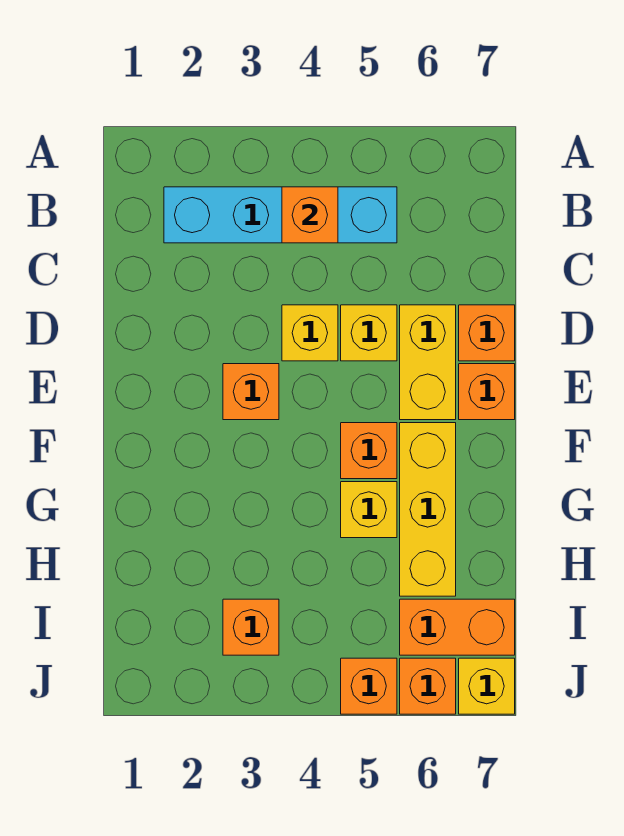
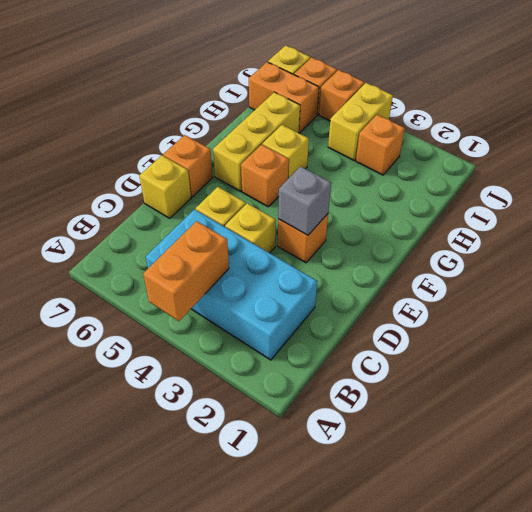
cyan 1x4 brick [164,187,397,243] -> cyan 2x4 brick [146,209,317,360]
orange 1x1 brick [282,187,338,243] -> orange 1x2 brick [143,221,229,321]
yellow 1x2 brick [400,305,456,420] -> yellow 1x2 brick moved to [328,83,393,160]
orange 1x1 brick [459,305,515,361] -> yellow 1x1 brick [139,156,191,218]
none -> grey 1x1 brick [278,166,331,235]

